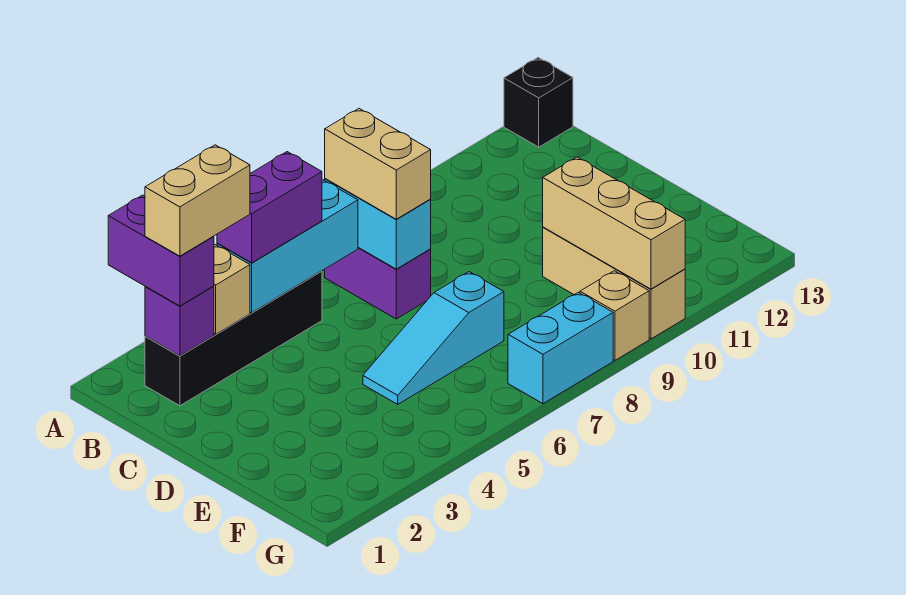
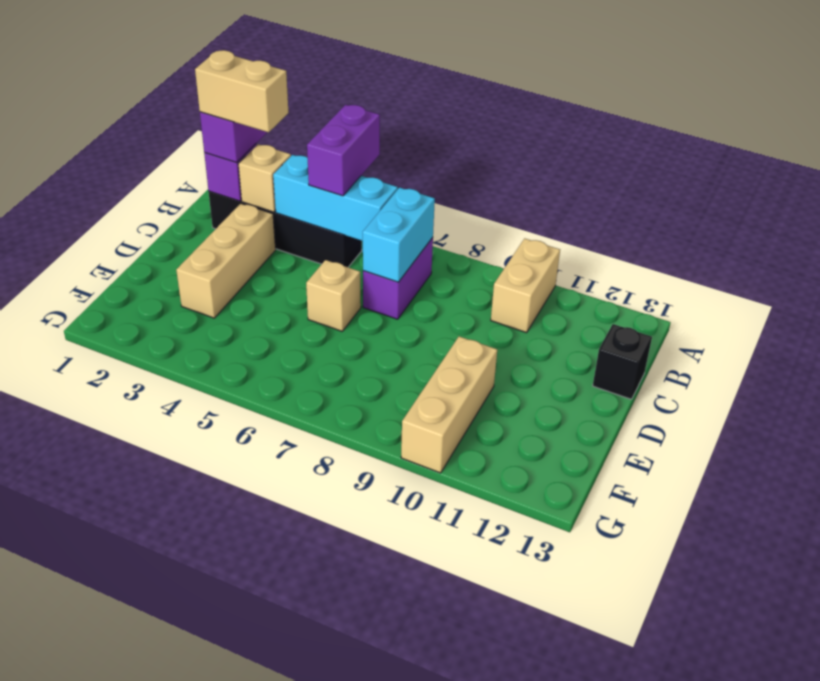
black 1x1 brick [504,58,573,147] -> black 1x1 brick moved to [593,324,652,399]
purple 1x2 brick [217,152,322,263] -> purple 1x2 brick turned to [307,105,380,196]
tan 1x2 brick [325,109,431,219] -> tan 1x2 brick moved to [491,239,560,333]
cyan 1x3 slope [363,272,504,404] -> none
tan 1x3 brick [543,157,685,289] -> tan 1x3 brick moved to [176,203,276,318]
cyan 1x2 brick [508,292,613,404] -> none
tan 1x1 brick [580,271,649,360] -> tan 1x1 brick moved to [306,260,361,331]

